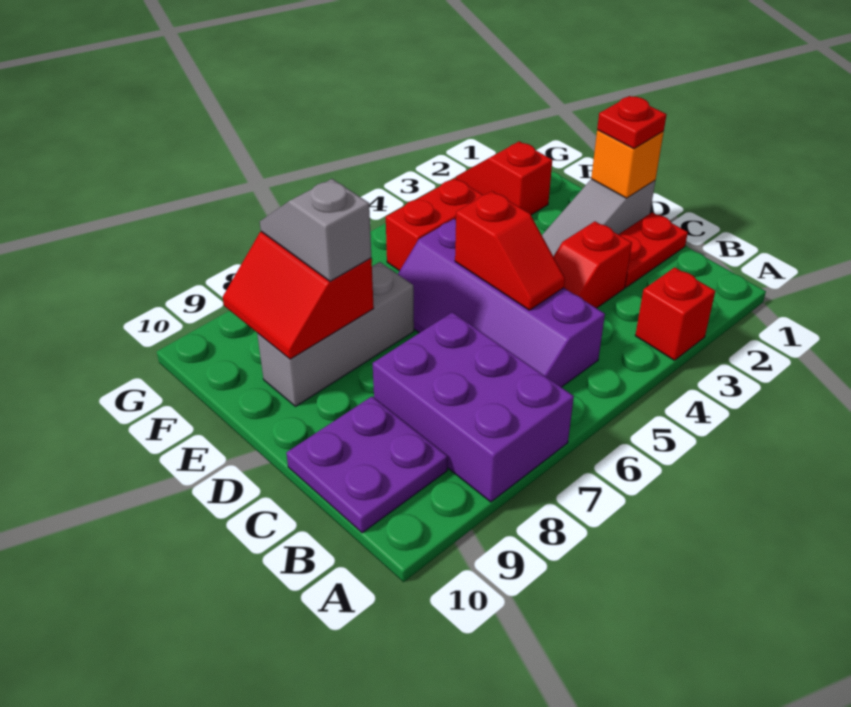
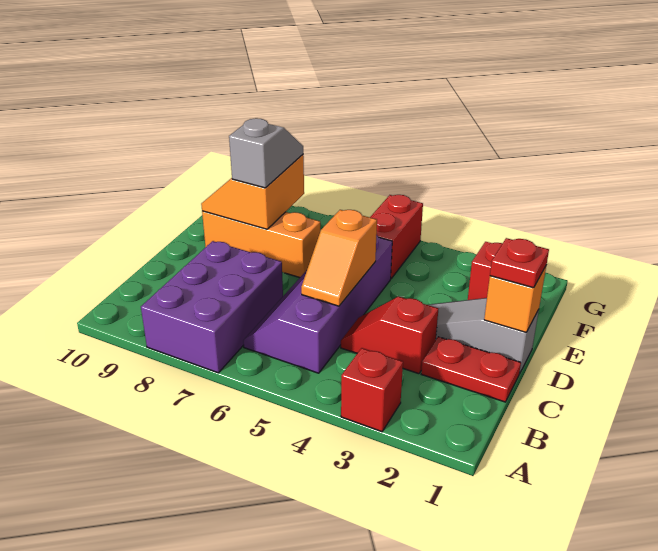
purple 2x2 plate [286,396,448,533] -> none
red 1x2 slope [455,191,565,310] -> orange 1x2 slope [301,210,377,306]
grey 1x3 brick [257,262,414,407] -> orange 1x3 brick [202,211,320,278]
red 2x2 slope [223,232,374,359] -> orange 2x2 slope [201,155,304,229]
red 1x2 brick [386,178,483,271] -> red 1x2 brick turned to [370,195,423,279]

